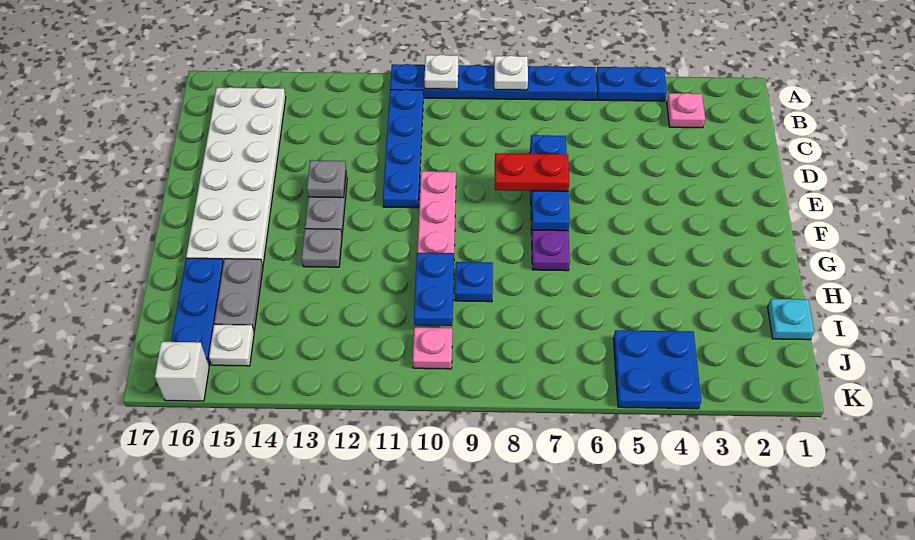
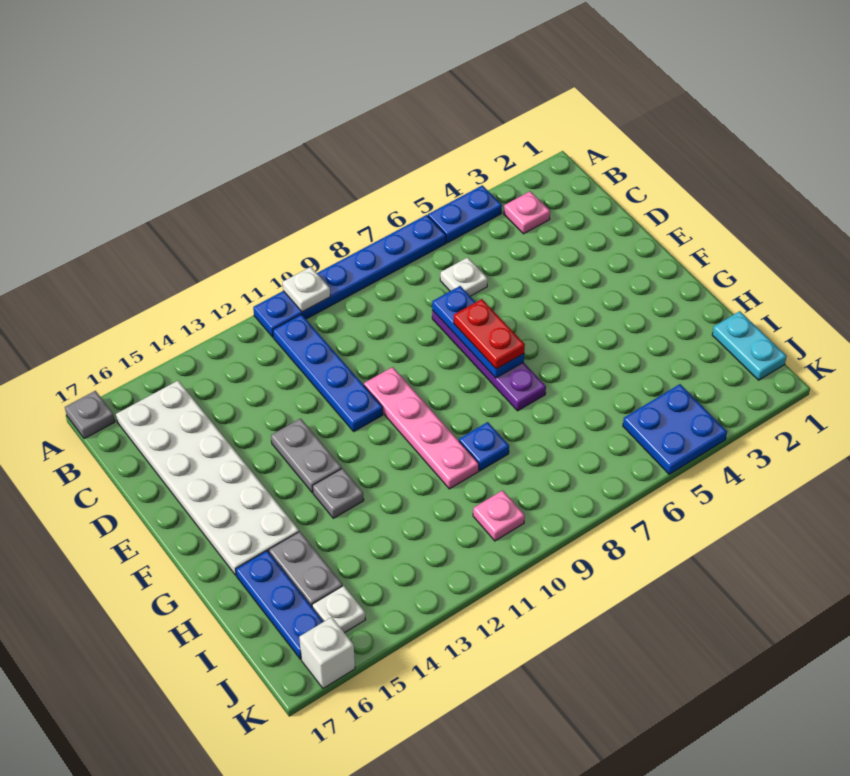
white 1x1 plate [494,55,528,90] -> white 1x1 plate moved to [440,257,488,296]
red 1x2 plate [495,153,569,191] -> red 1x2 plate turned to [454,299,525,369]
grey 1x1 plate [307,160,346,198] -> grey 1x1 plate moved to [65,391,115,439]
blue 1x2 plate [414,253,454,326] -> none
cyan 1x1 plate [768,299,814,340] -> cyan 1x2 plate [712,311,787,380]

